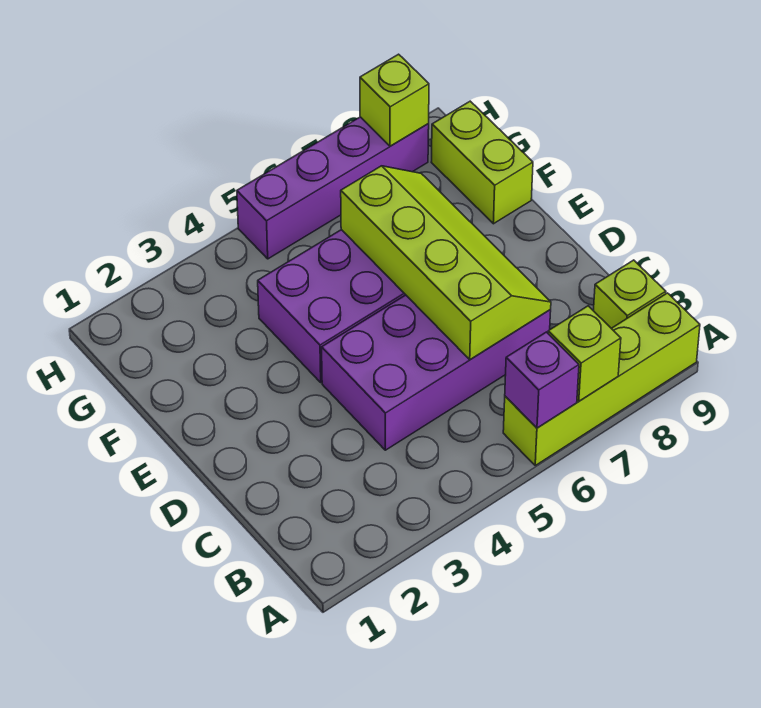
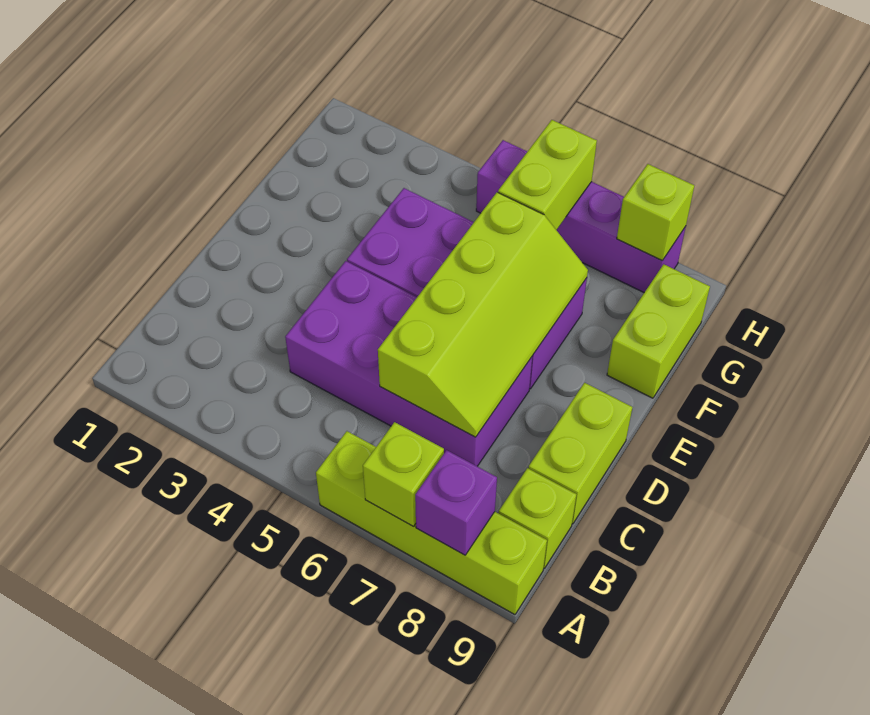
purple 1x1 brick [505,332,579,428] -> purple 1x1 brick moved to [415,450,497,555]
none -> lime 1x2 brick [529,383,632,524]
none -> lime 1x2 brick [498,120,597,230]

